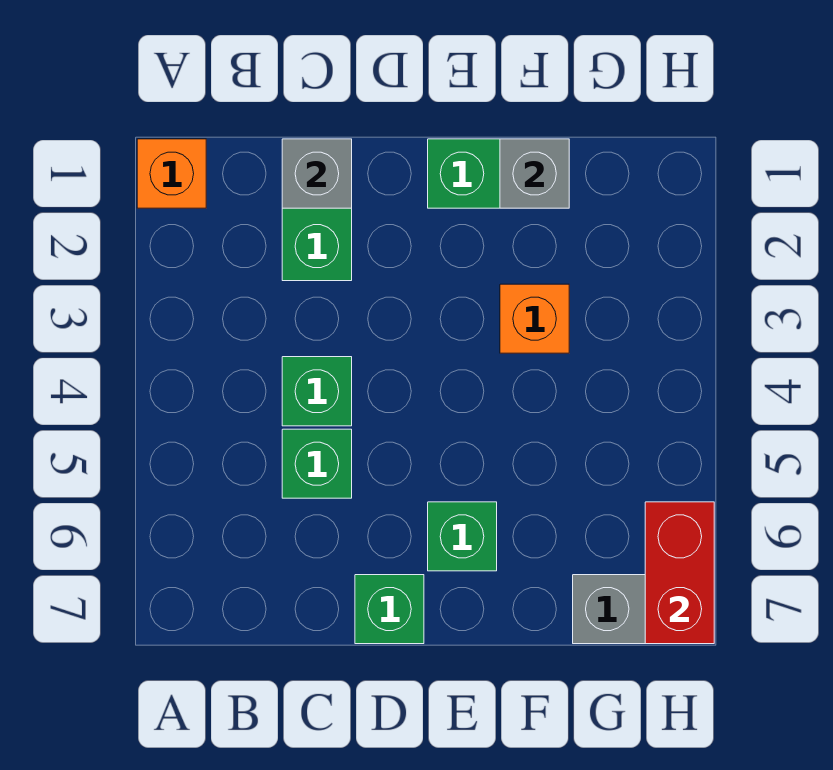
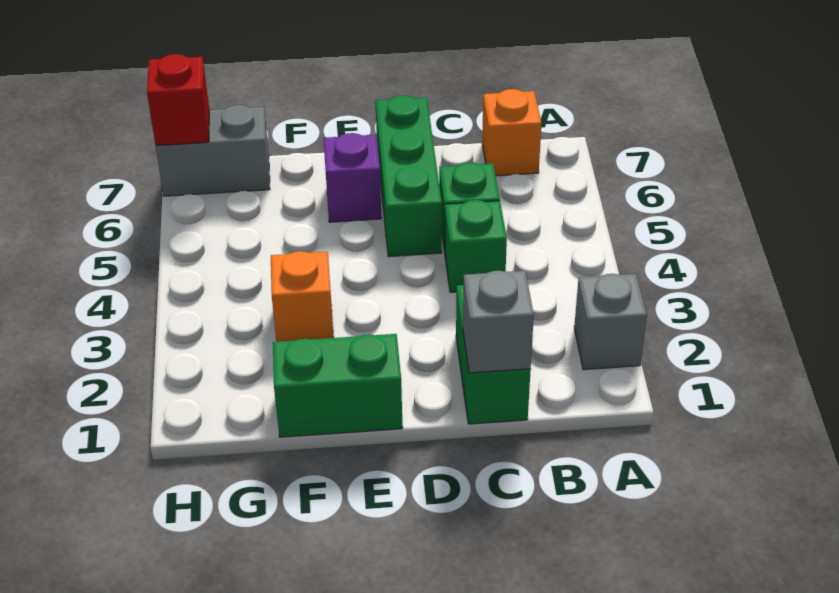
orange 1x1 brick [137,139,206,208] -> orange 1x1 brick moved to [482,89,541,176]
green 1x1 brick [355,575,424,644] -> green 1x3 brick [375,95,442,257]
green 1x1 brick [428,502,497,571] -> purple 1x1 brick [323,133,382,222]
grey 1x1 brick [500,139,569,208] -> grey 1x1 brick moved to [574,274,647,370]
red 1x2 brick [645,502,714,644] -> red 1x1 brick [147,54,209,146]

